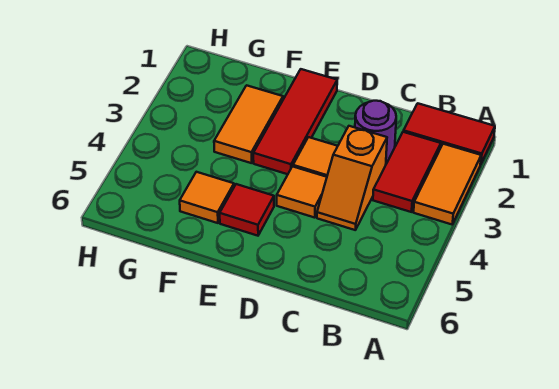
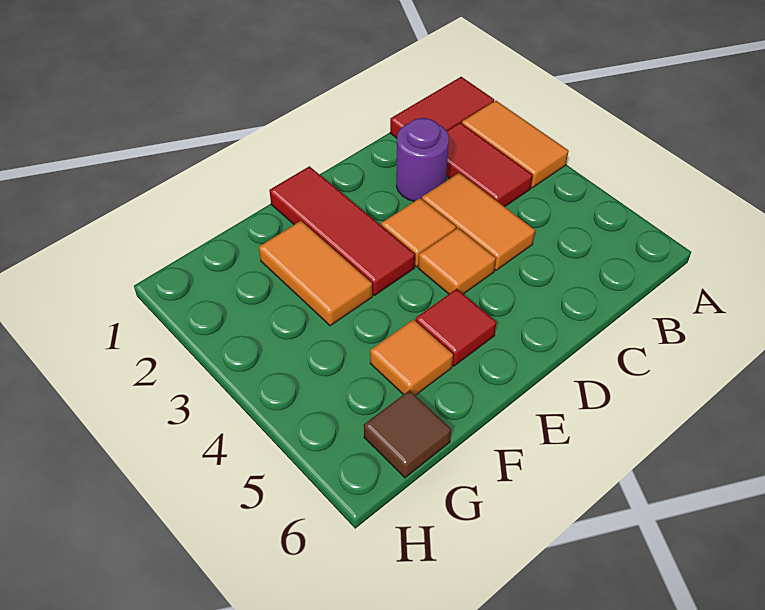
orange 1x2 slope [317,126,387,230] -> orange 1x2 tile [422,173,535,271]
none -> brown 1x1 tile [364,390,451,478]

